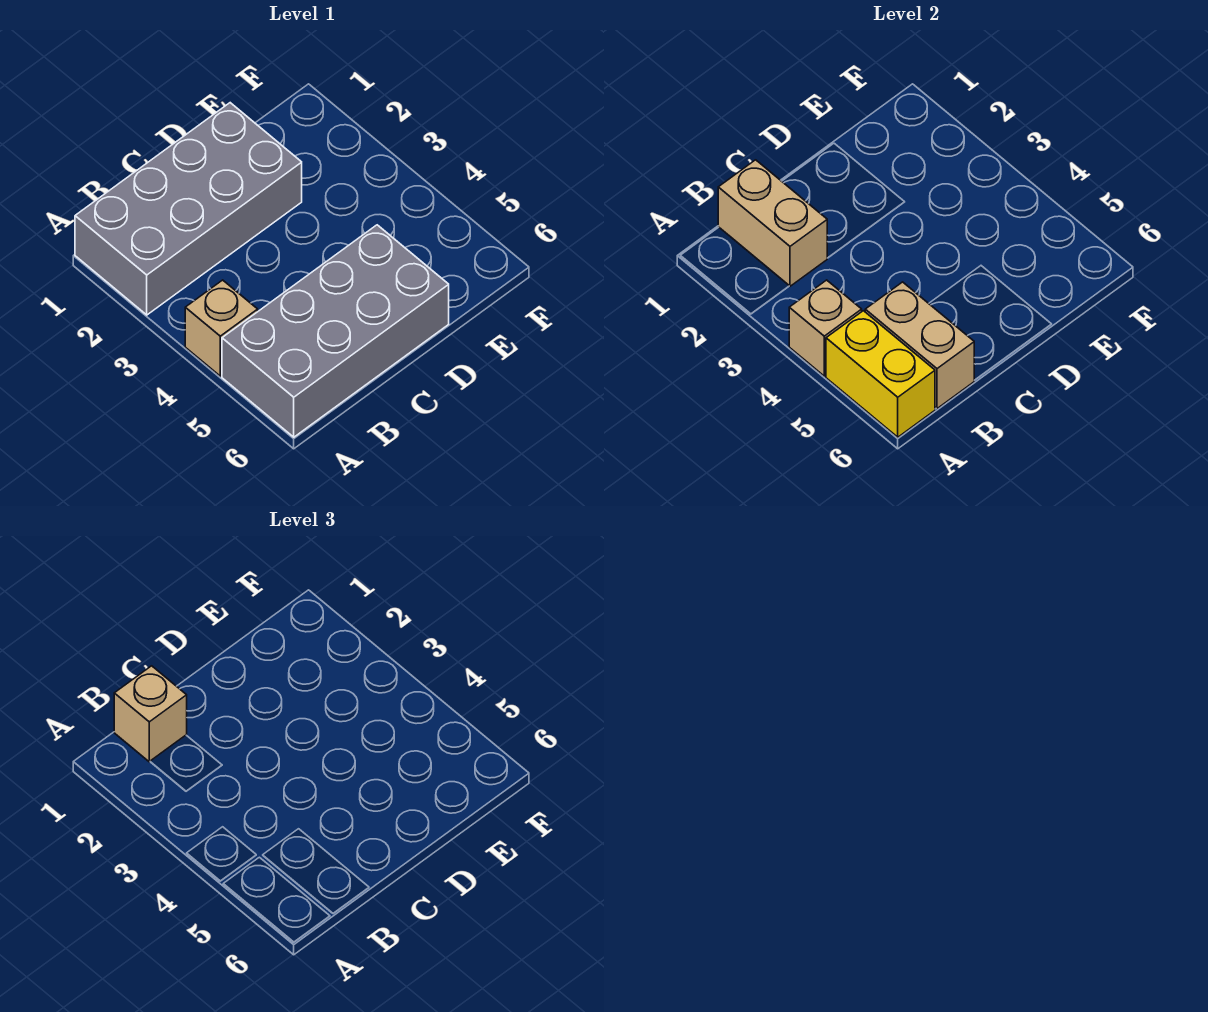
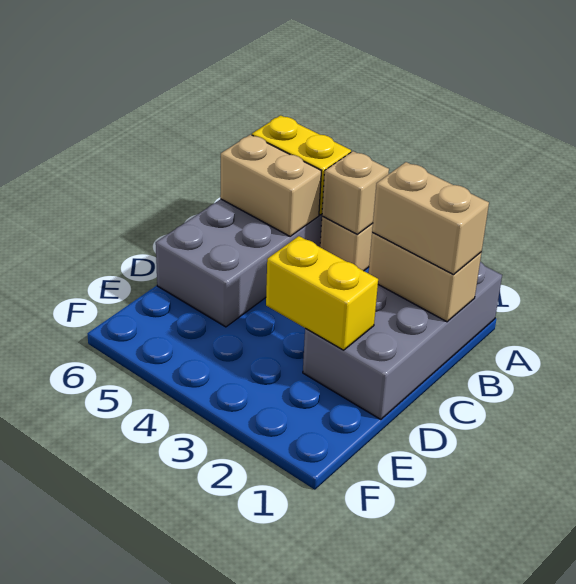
tan 1x1 brick [114,666,187,762] -> tan 1x2 brick [372,162,489,275]
none -> yellow 1x2 brick [266,236,378,350]

